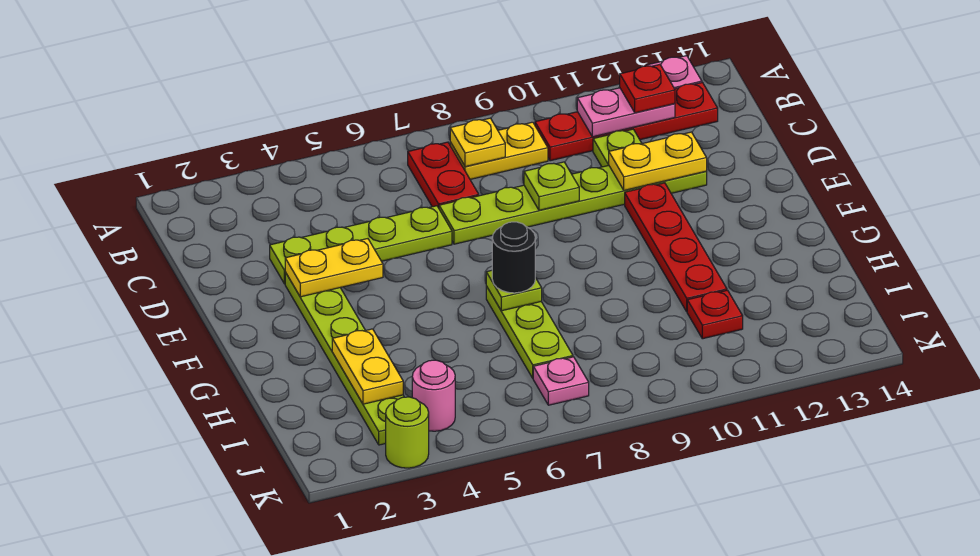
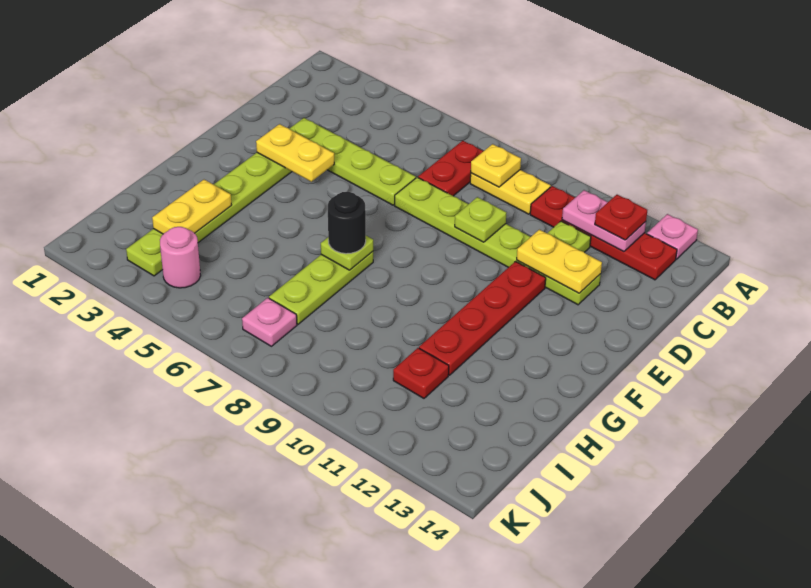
lime 1x1 round brick [386,397,429,468] -> none

